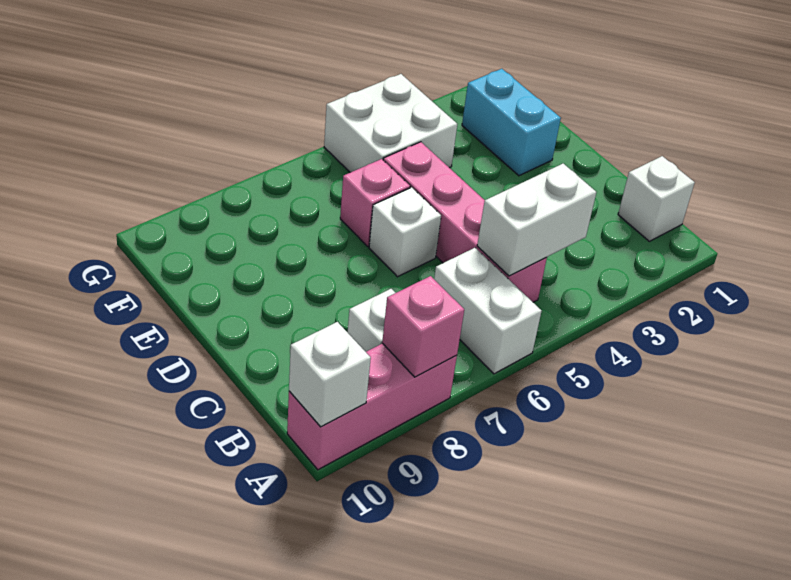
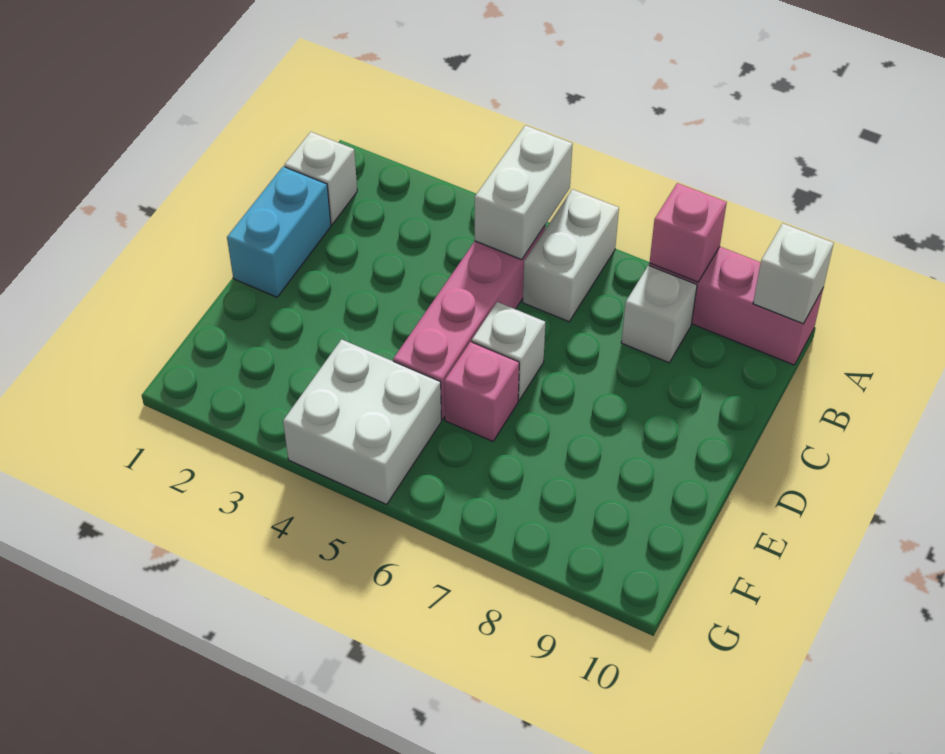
white 1x2 brick [477,164,596,276] -> white 1x2 brick turned to [475,125,573,260]
cyan 1x2 brick [462,69,561,176] -> cyan 1x2 brick moved to [227,166,331,297]

